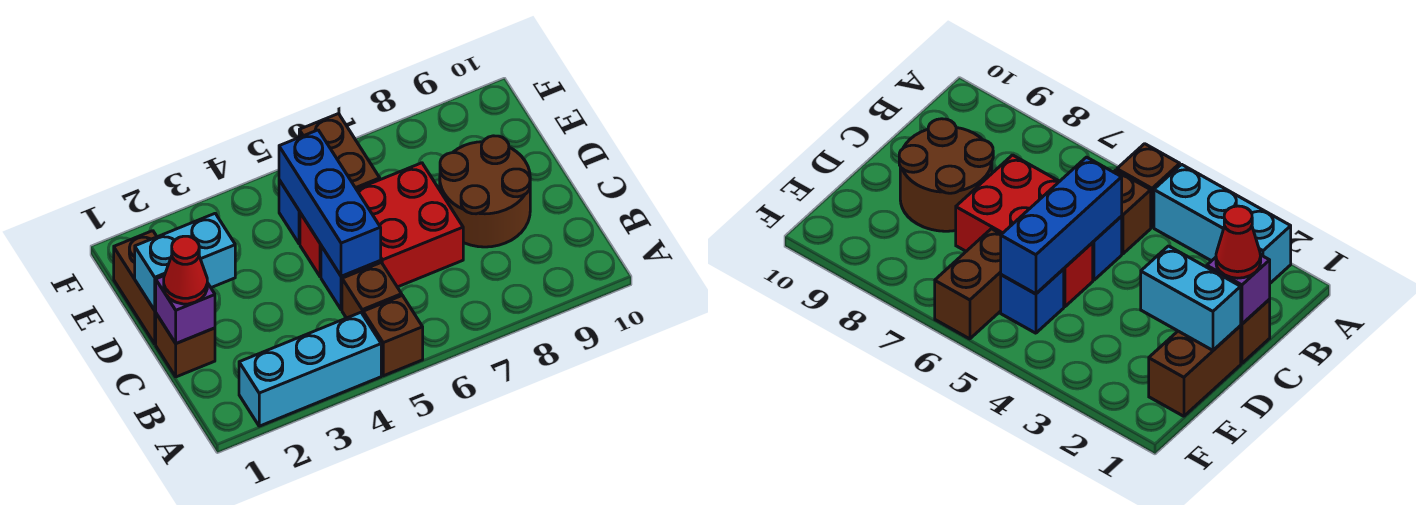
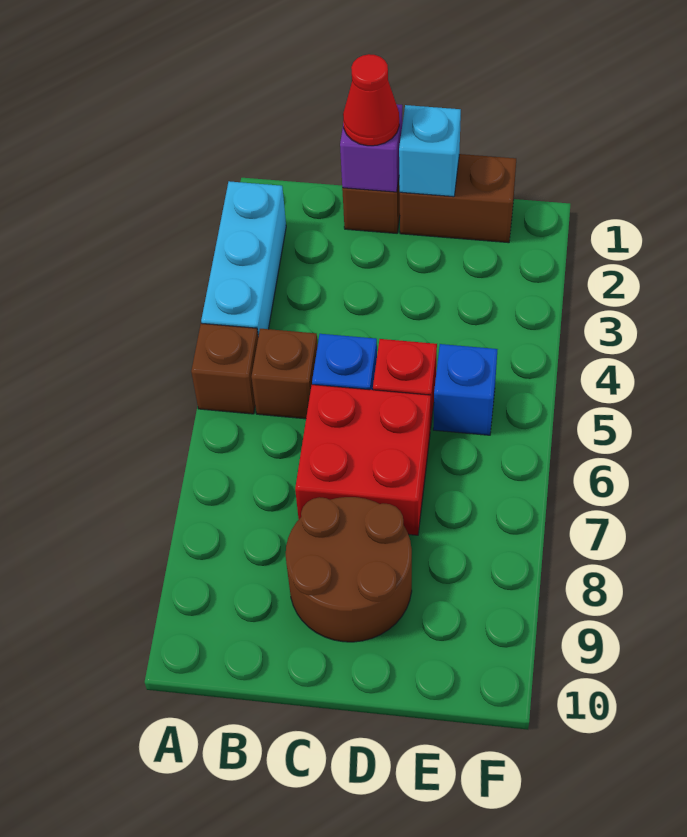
blue 1x3 brick [279,130,381,276] -> none
cyan 1x2 brick [135,214,235,310] -> cyan 1x1 brick [399,105,461,197]
brown 1x2 brick [299,114,380,189] -> none

